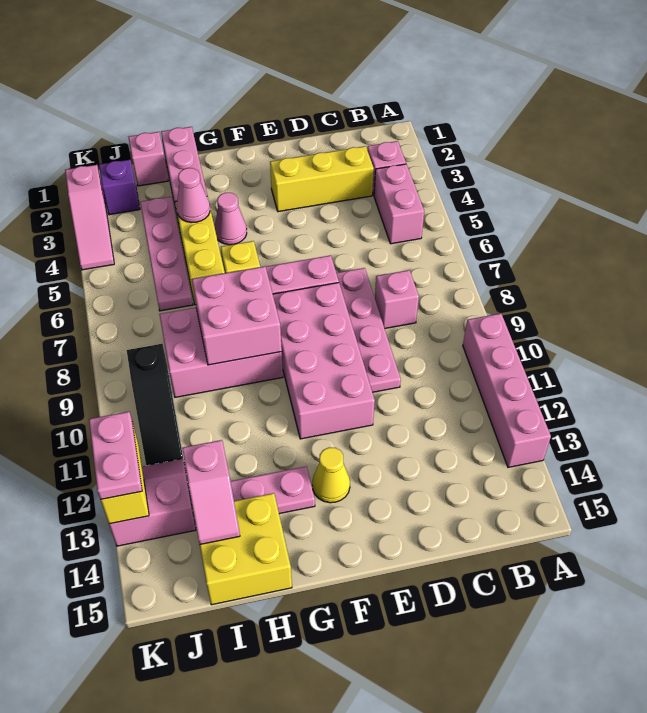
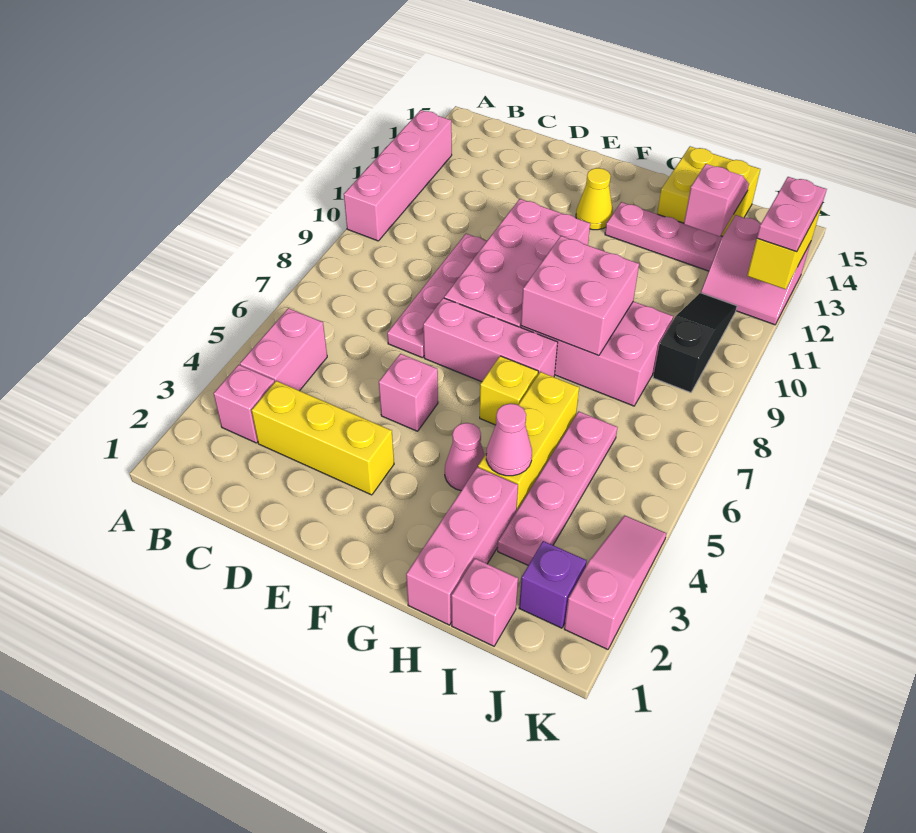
pink 1x1 brick [375,270,419,329] -> pink 1x1 brick moved to [379,354,438,431]

